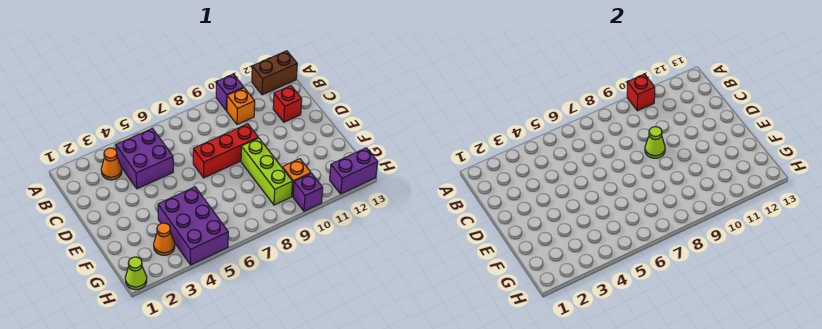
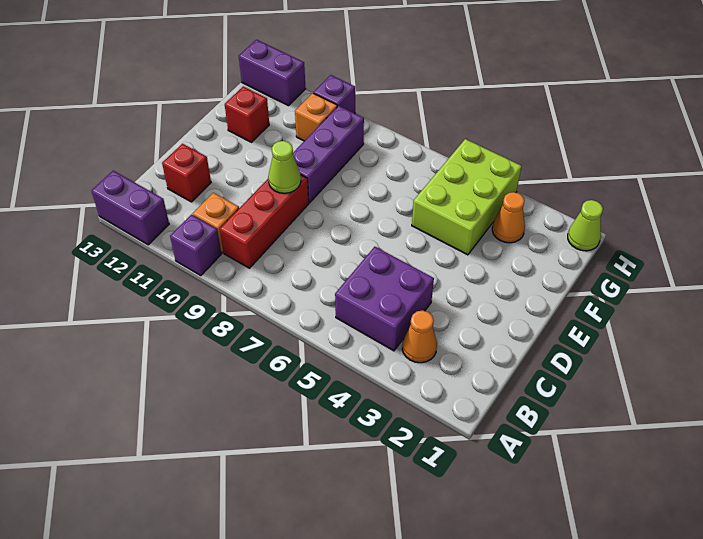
red 1x1 brick [627,74,655,111] -> red 1x1 brick moved to [225,87,269,142]
brown 1x2 brick [252,51,297,95] -> purple 1x2 brick [91,171,169,245]
red 1x3 brick [193,124,258,178] -> red 1x3 brick turned to [220,175,309,268]
lime 1x3 brick [241,138,292,205] -> purple 1x3 brick [293,106,364,203]
purple 2x3 brick [158,187,228,265] -> lime 2x3 brick [412,139,522,255]

